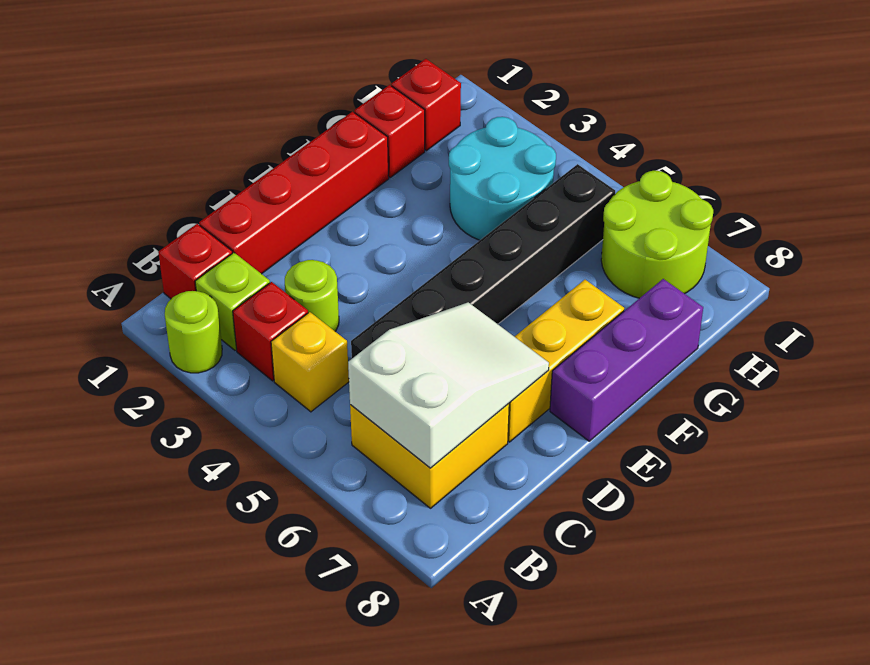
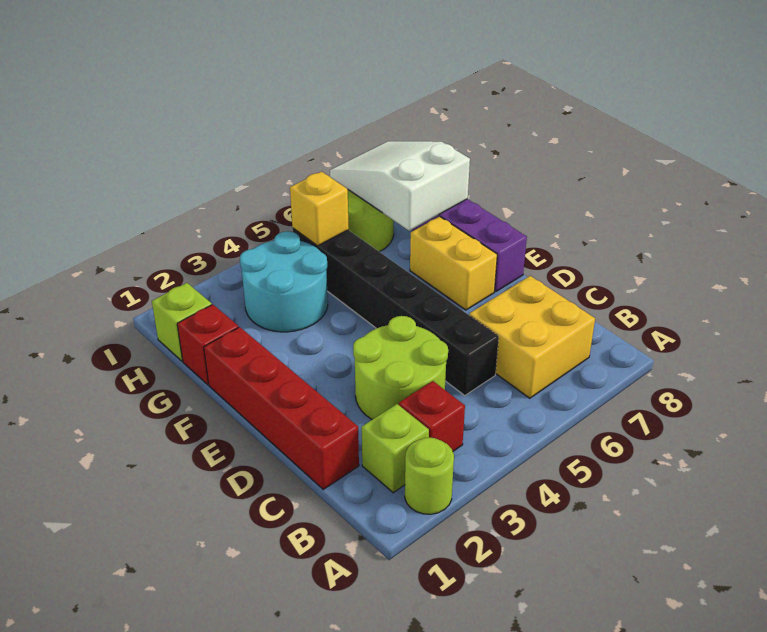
red 1x1 brick [158,224,232,299] -> none
yellow 1x1 brick [271,312,349,412] -> yellow 1x1 brick moved to [290,172,349,246]
white 2x3 slope [348,302,549,468] -> white 2x3 slope moved to [330,141,470,231]
lime 1x1 round brick [285,260,339,331] -> lime 2x2 round brick [353,316,448,420]
yellow 1x3 brick [508,280,624,442] -> yellow 1x2 brick [410,216,497,310]
red 1x1 brick [391,59,461,151] -> lime 1x1 brick [152,283,212,361]

